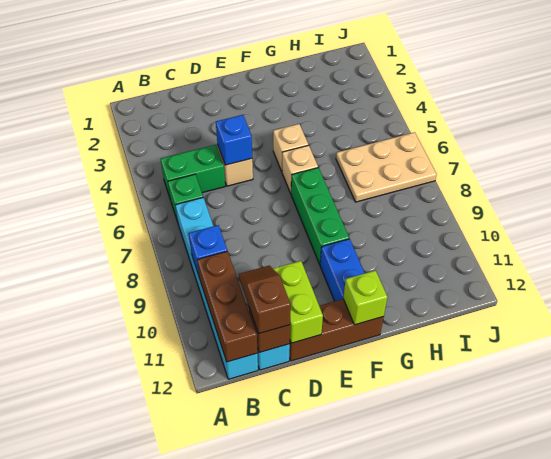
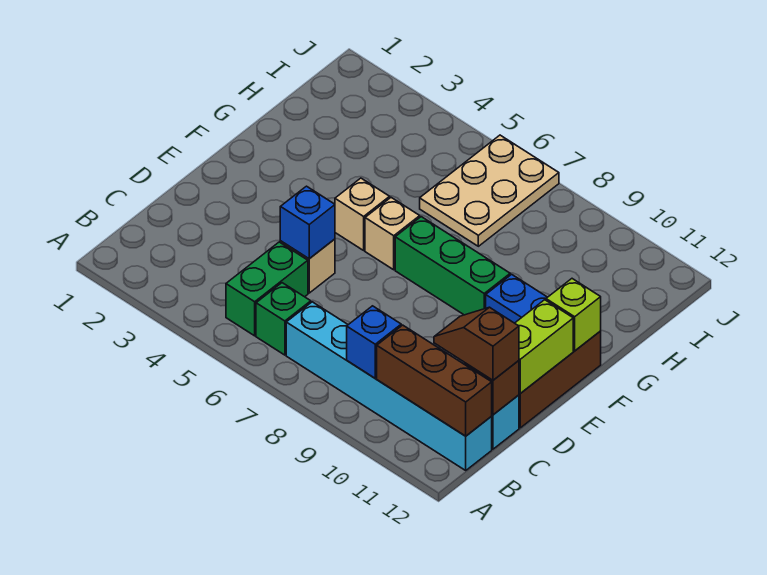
lime 1x2 brick [273,261,323,343] -> lime 1x2 brick turned to [515,300,573,393]

